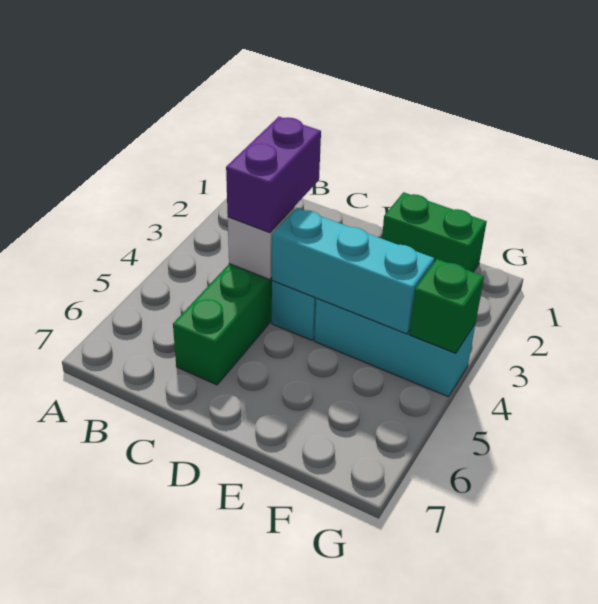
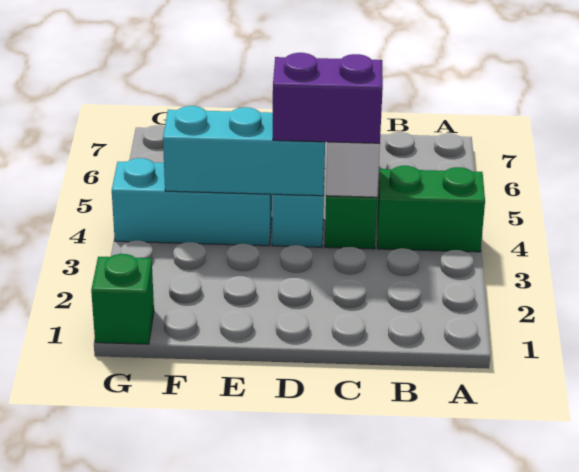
purple 1x2 brick [226,117,321,233] -> purple 1x2 brick turned to [273,53,383,143]
green 1x2 brick [382,192,487,272] -> green 1x2 brick moved to [377,166,485,252]
green 1x1 brick [409,259,484,353] -> green 1x1 brick moved to [91,254,154,344]

